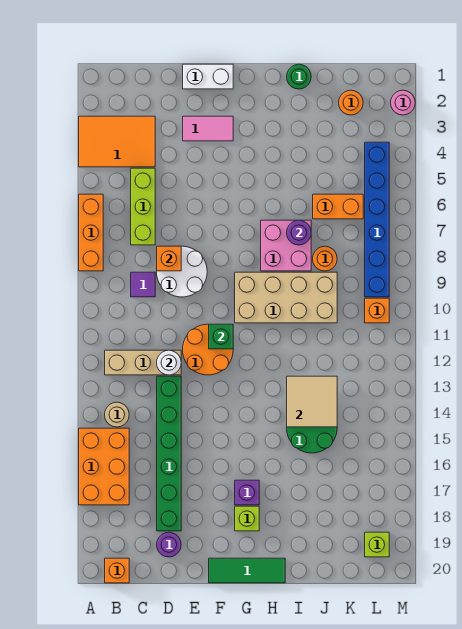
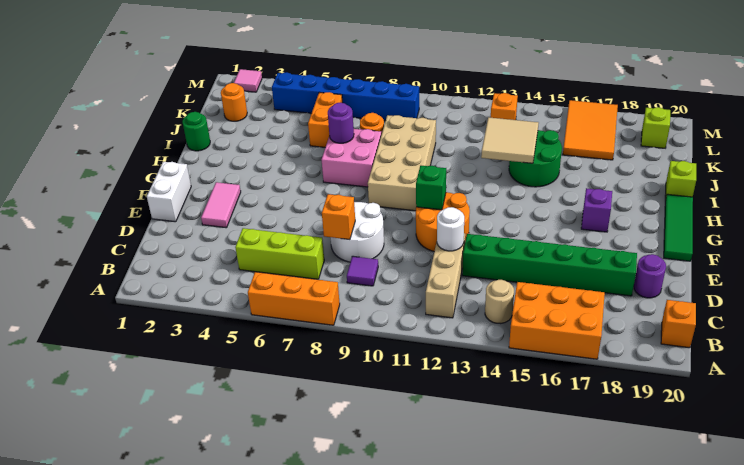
orange 2x3 tile [79,116,155,167] -> orange 2x3 tile moved to [563,100,618,160]
lime 1x1 brick [235,506,259,531] -> lime 1x1 brick moved to [665,161,696,200]
orange 1x1 brick [365,298,389,323] -> orange 1x1 brick moved to [491,93,518,120]
pink 1x1 round brick [391,90,415,115] -> pink 1x1 tile [234,69,262,92]

